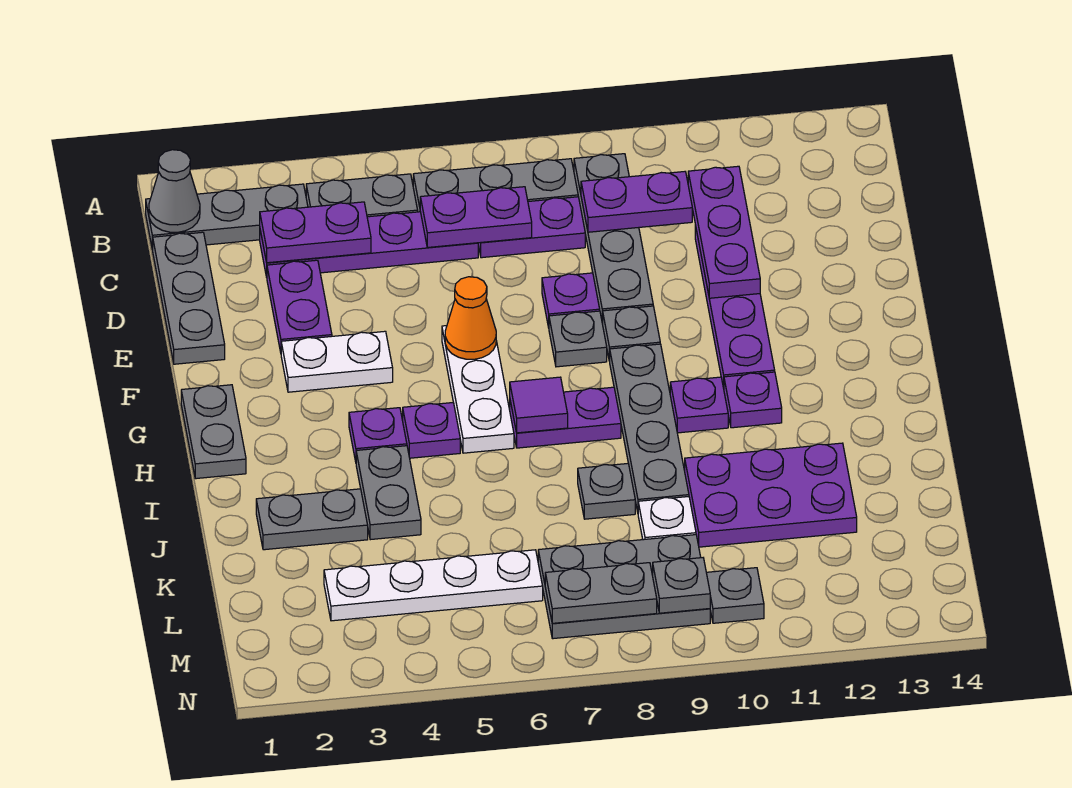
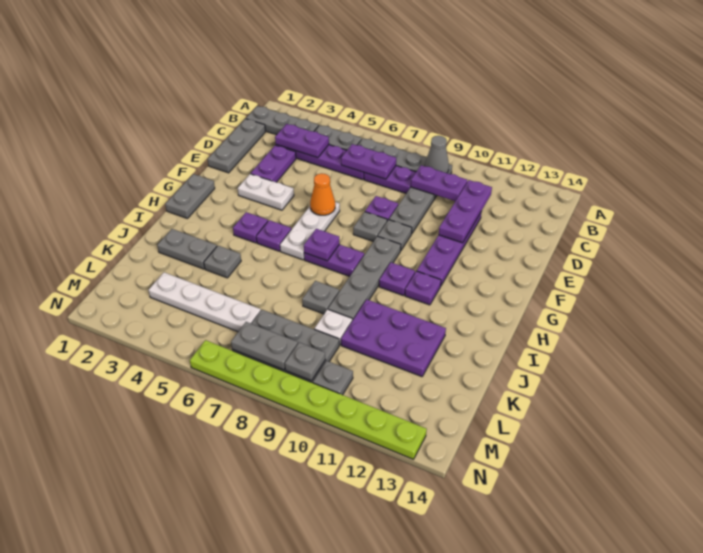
grey 1x1 cone [149,150,200,232] -> grey 1x1 cone moved to [425,136,449,173]
purple 1x1 tile [510,377,568,433] -> purple 1x1 plate [304,229,340,261]
grey 1x2 plate [356,446,421,540] -> grey 1x1 plate [204,246,241,278]
none -> lime 1x8 plate [190,340,427,459]

